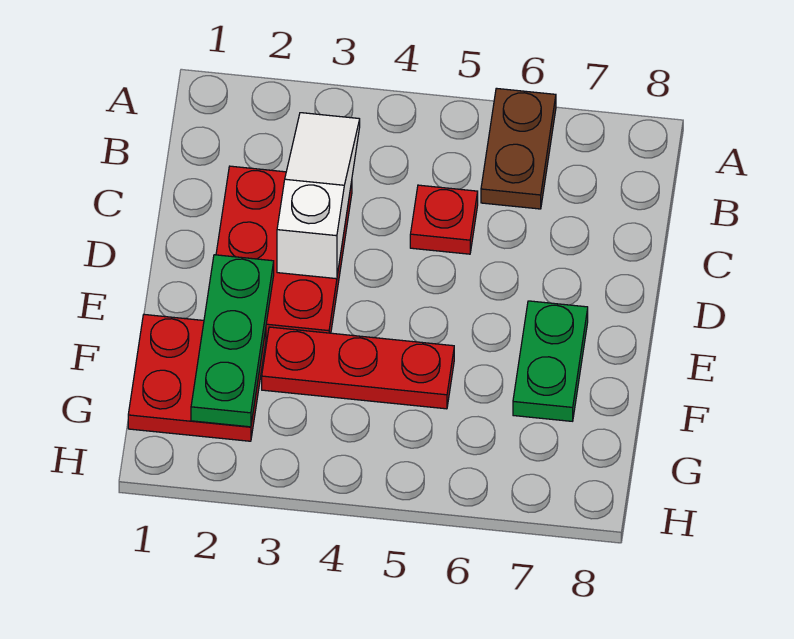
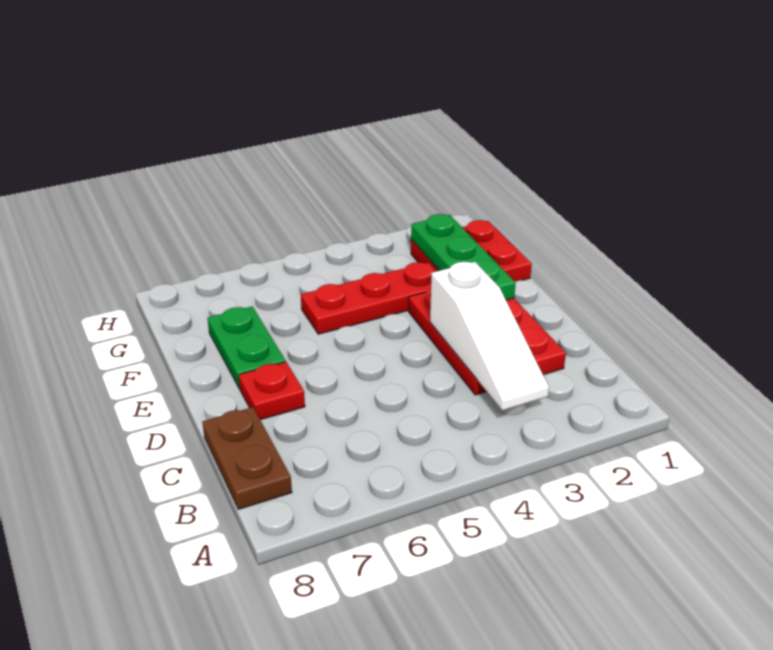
brown 1x2 plate [481,88,556,209] -> brown 1x2 plate moved to [202,407,292,509]
red 1x1 plate [410,185,478,254] -> red 1x1 plate moved to [239,362,305,420]

